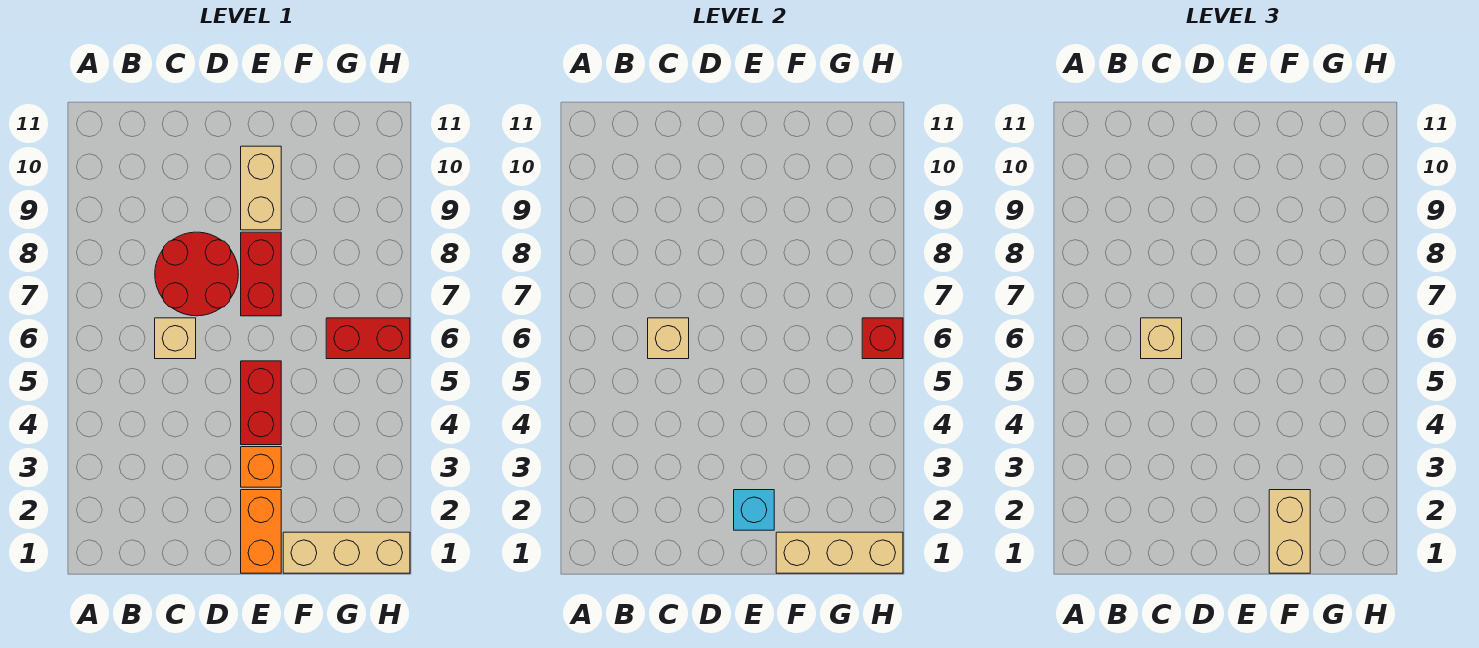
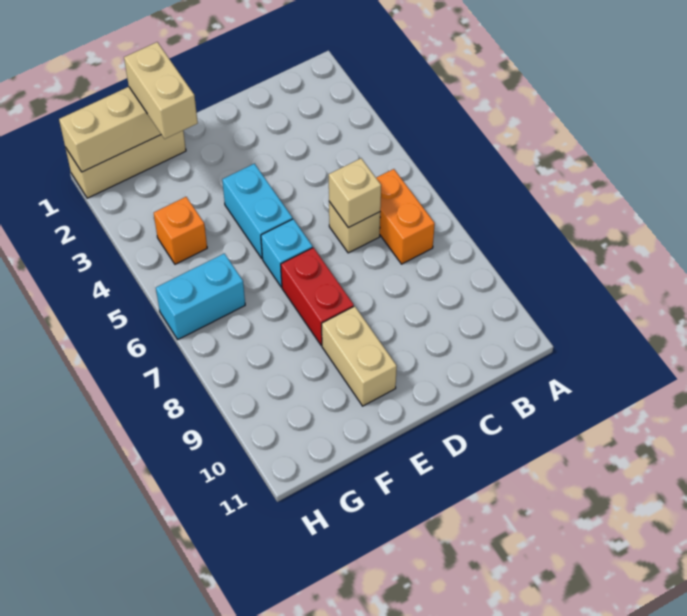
tan 1x1 brick [1141,318,1182,359] -> none
red 2x2 round brick [155,232,238,316] -> none
orange 1x2 brick [241,490,281,573] -> orange 1x2 brick moved to [376,169,435,264]
cyan 1x1 brick [734,490,774,530] -> cyan 1x1 brick moved to [261,219,313,287]
orange 1x1 brick [241,447,281,487] -> orange 1x1 brick moved to [154,197,207,264]
red 1x2 brick [241,361,281,445] -> cyan 1x2 brick [222,164,293,258]
red 1x2 brick [326,318,410,359] -> cyan 1x2 brick [156,253,245,339]
red 1x1 brick [862,318,903,359] -> none

